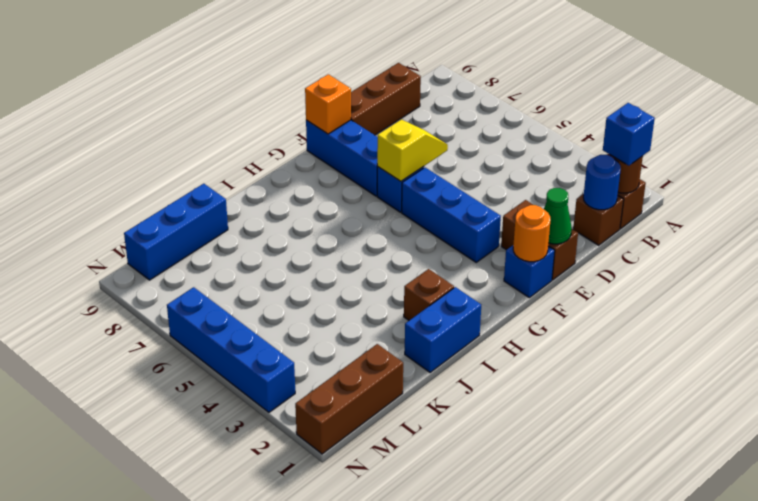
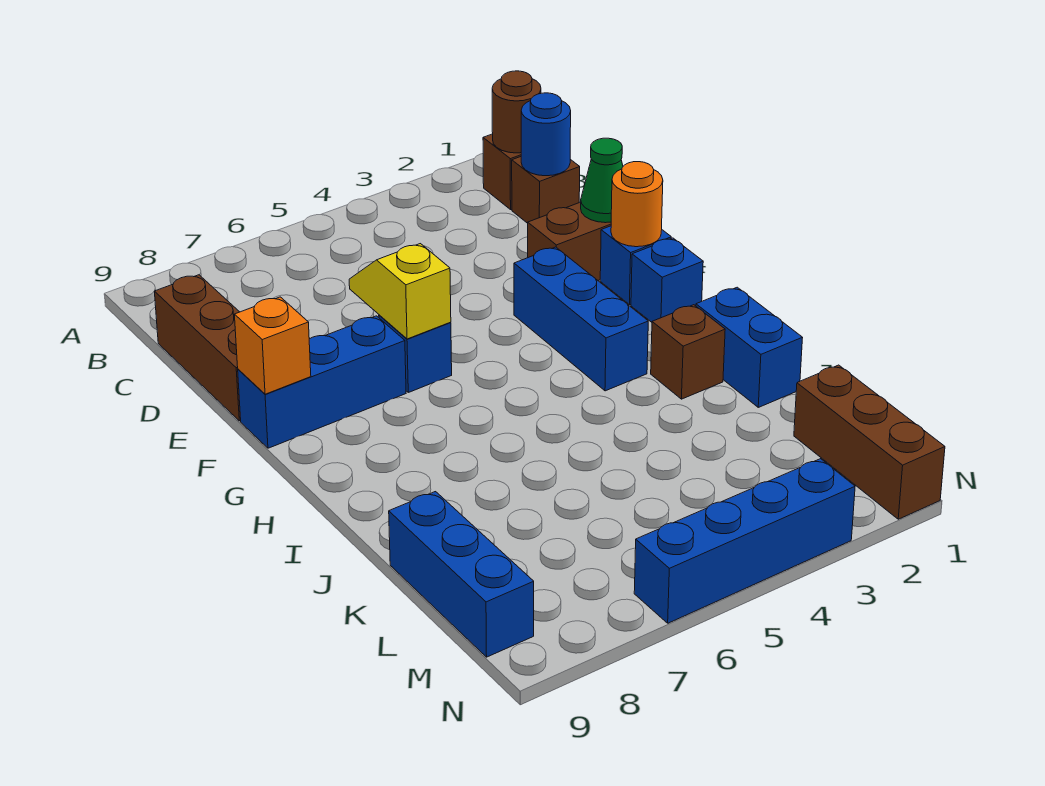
blue 1x1 brick [603,103,655,166] -> blue 1x1 brick moved to [631,238,703,322]
blue 1x3 brick [402,168,501,262] -> blue 1x3 brick turned to [514,247,648,391]

